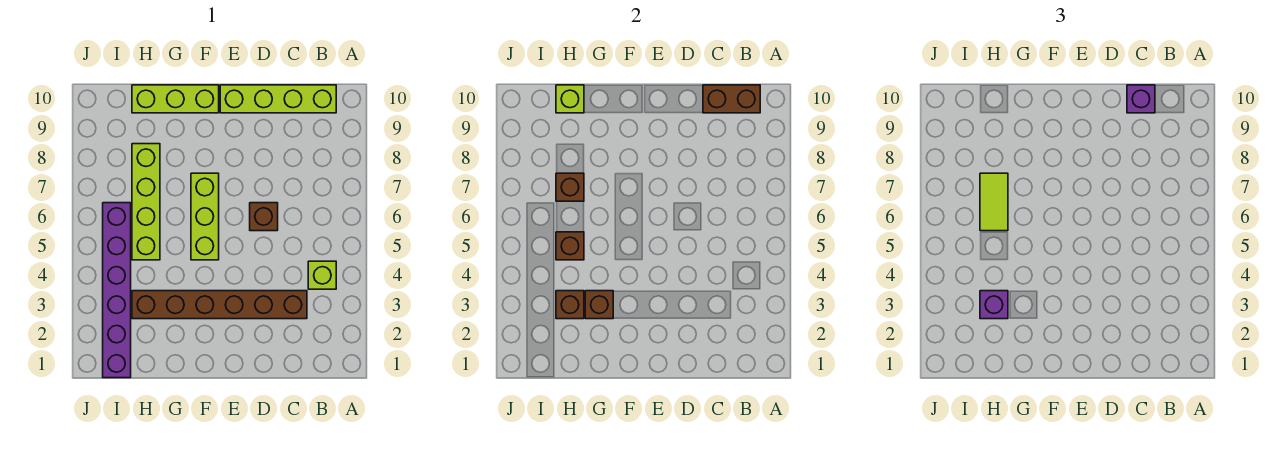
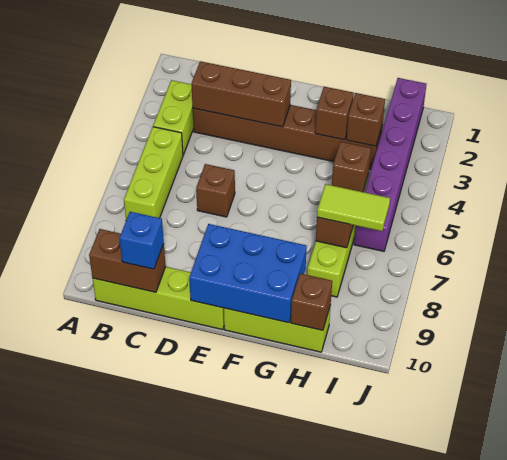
lime 1x1 brick [308,261,336,289] -> lime 1x2 brick [153,80,194,155]
none -> brown 1x3 brick [191,61,291,127]
purple 1x1 brick [1127,85,1155,113] -> blue 1x1 brick [119,212,164,269]
none -> blue 2x3 brick [189,224,307,323]
lime 1x3 brick [191,173,219,260] -> lime 1x3 brick moved to [124,127,183,220]
purple 1x1 brick [980,291,1008,319] -> none
lime 1x2 tile [980,173,1008,231] -> lime 1x2 tile turned to [317,184,390,231]
lime 1x1 brick [556,85,584,113] -> brown 1x1 brick [291,274,332,330]

